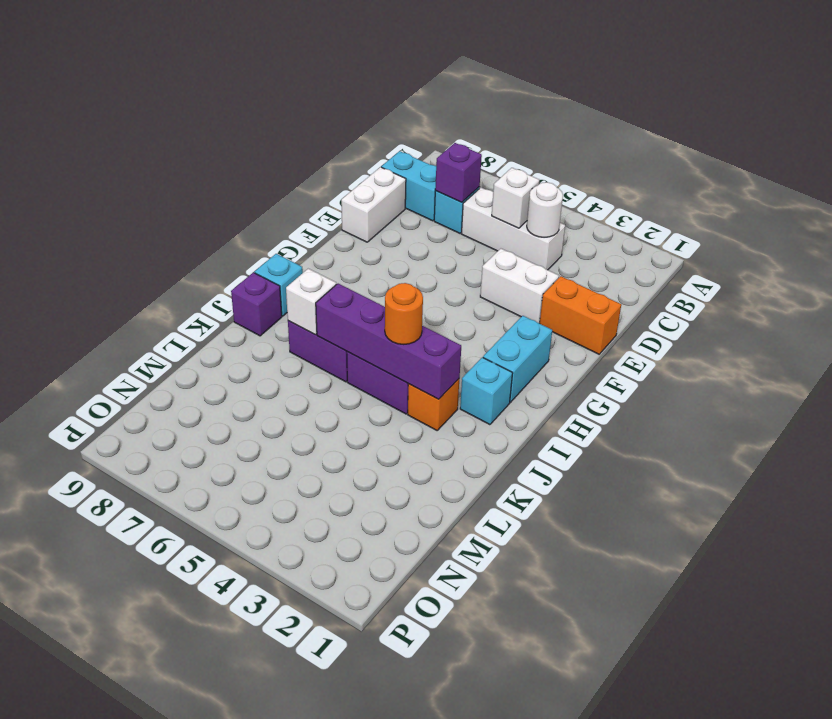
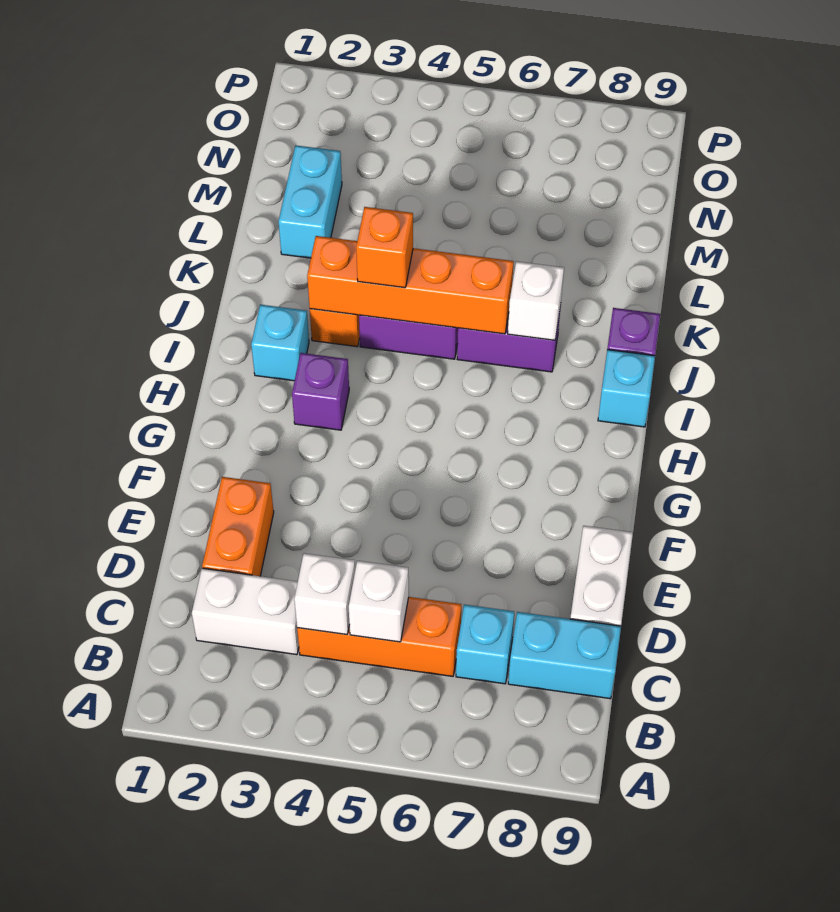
white 1x3 brick [461,188,565,270] -> orange 1x3 brick [297,597,461,676]
white 1x1 round brick [527,182,563,237] -> white 1x1 brick [294,553,355,635]
purple 1x1 brick [435,143,482,202] -> purple 1x1 brick moved to [292,353,349,430]
orange 1x2 brick [540,276,621,354] -> orange 1x2 brick turned to [202,477,274,576]
white 1x2 brick [480,249,559,323] -> white 1x2 brick moved to [192,568,299,655]
cyan 1x2 brick [483,316,552,402] -> cyan 1x2 brick moved to [279,146,342,258]
purple 1x4 brick [316,284,461,399] -> orange 1x4 brick [307,236,514,334]
orange 1x1 round brick [385,283,423,344] -> orange 1x1 brick [356,207,413,288]

